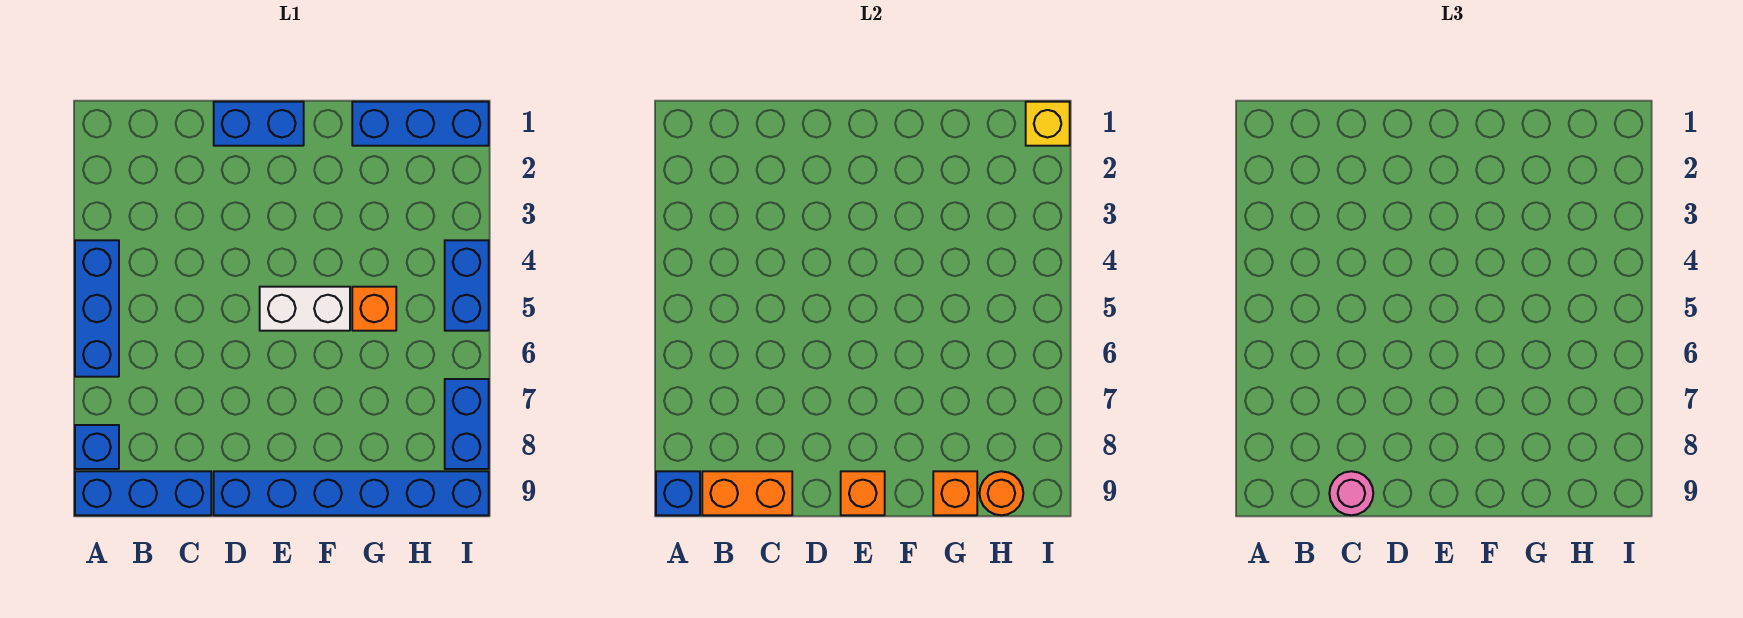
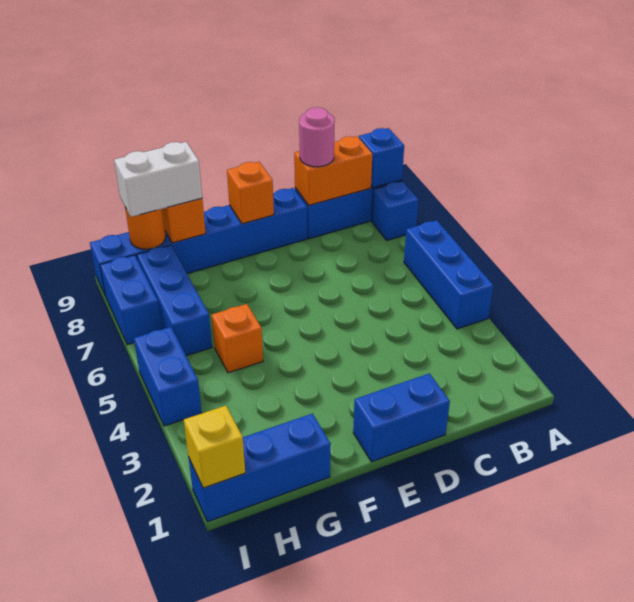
white 1x2 brick [260,287,350,331] -> white 1x2 brick moved to [114,142,202,217]
none -> blue 1x3 brick [137,245,212,356]

